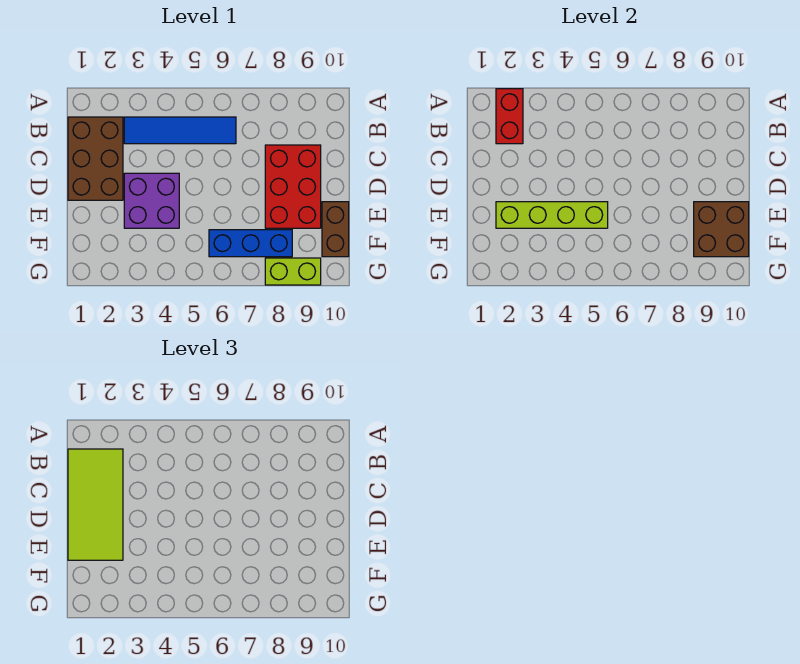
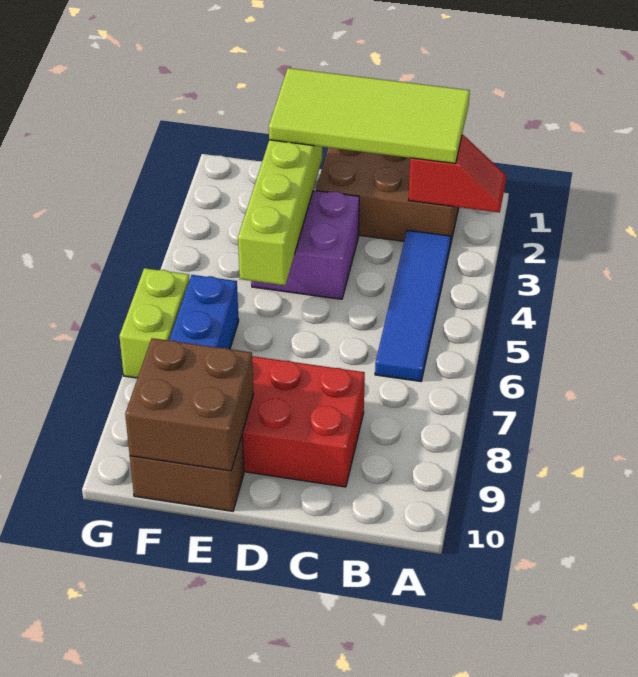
red 1x2 brick [496,89,523,144] -> red 1x2 slope [409,135,506,213]
lime 1x2 brick [265,258,321,285] -> lime 1x2 brick moved to [120,268,190,378]

